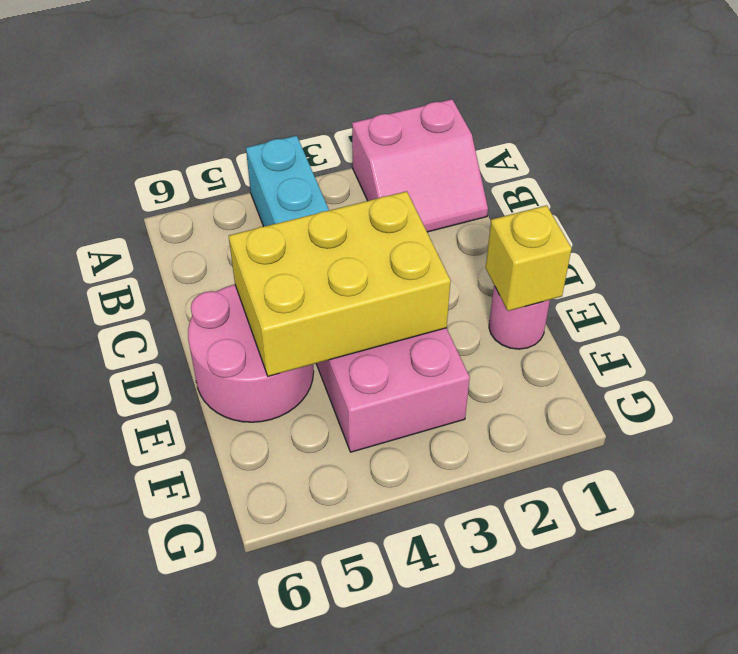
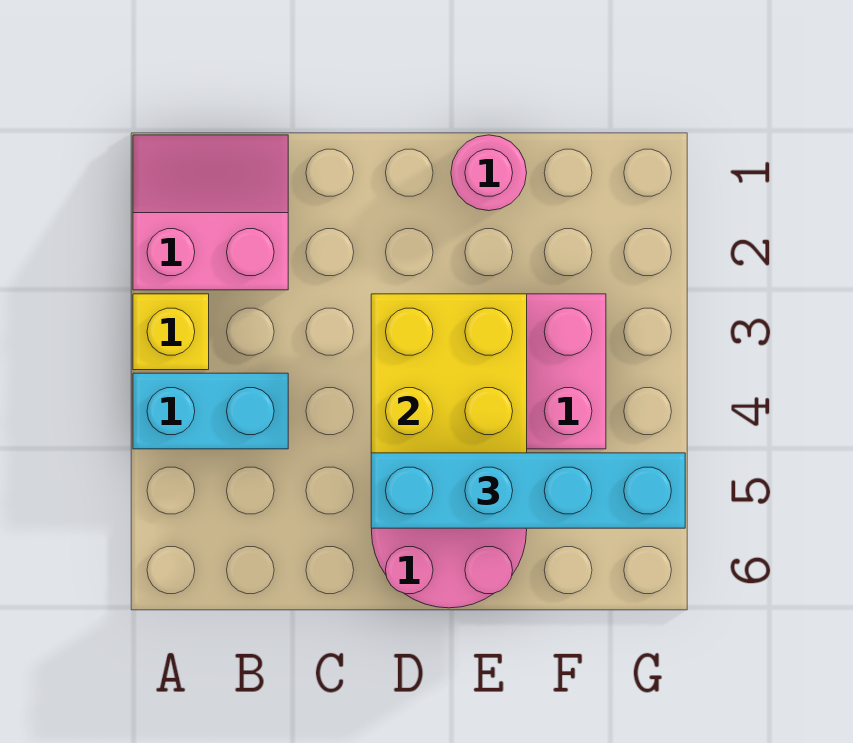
pink 2x2 slope [352,99,488,232] -> pink 2x2 slope turned to [133,135,288,290]
none -> cyan 1x4 brick [371,453,685,528]
yellow 1x1 brick [486,205,572,311] -> yellow 1x1 brick moved to [133,294,209,370]

